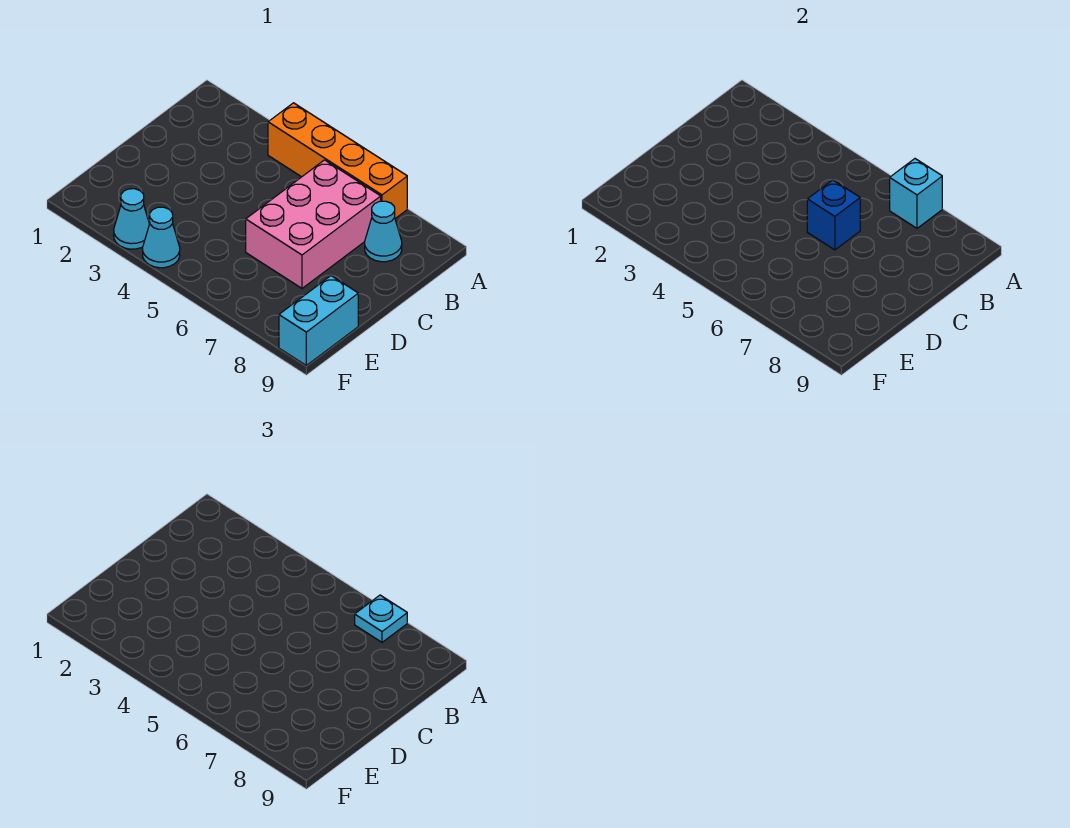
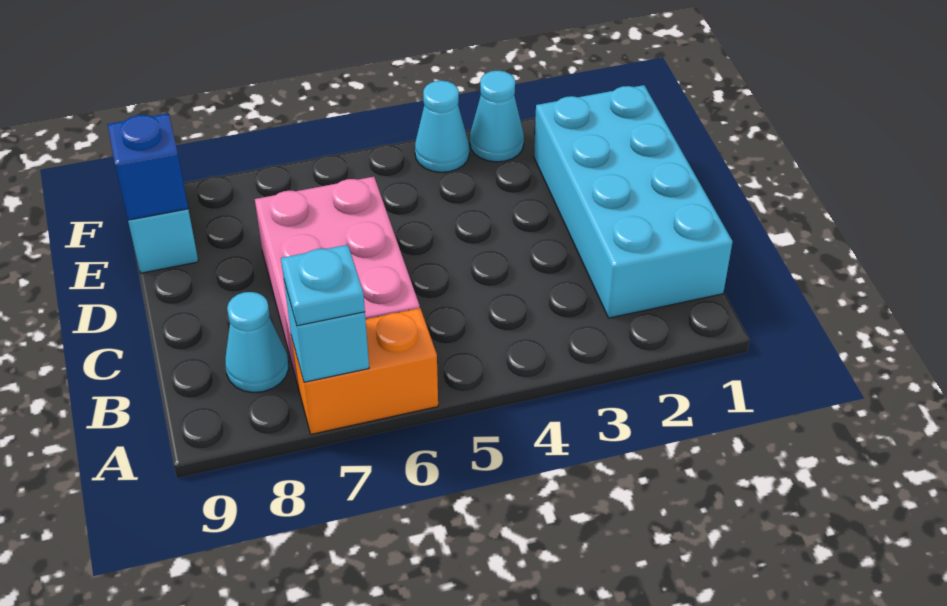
orange 1x4 brick [268,103,407,219] -> orange 1x2 brick [291,308,438,434]
none -> cyan 2x4 brick [534,85,733,318]
blue 1x1 brick [807,180,860,250] -> blue 1x1 brick moved to [108,113,188,220]

